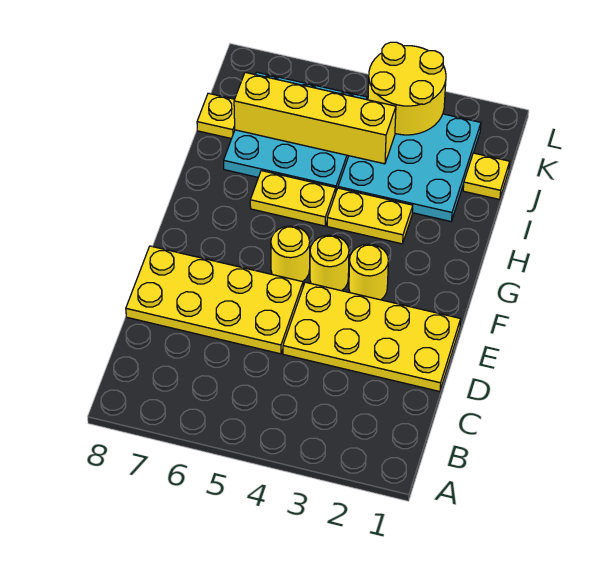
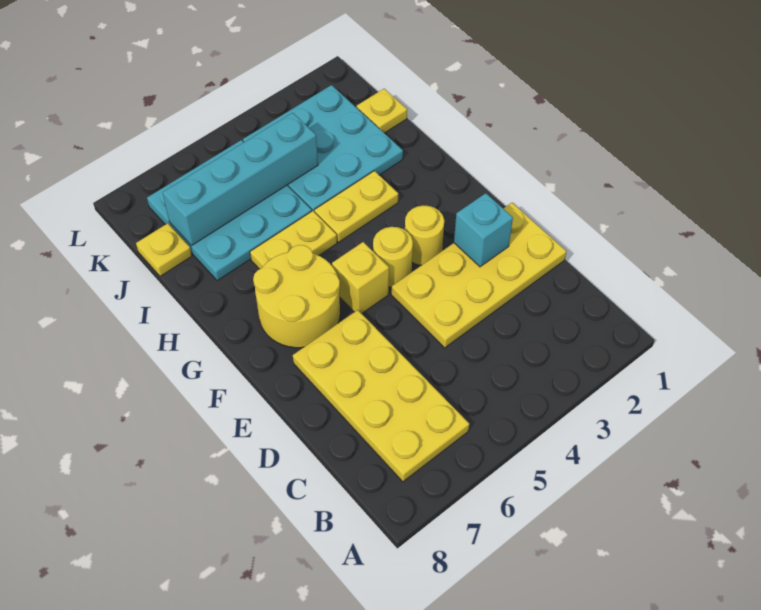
yellow 2x4 plate [126,246,303,354] -> yellow 2x4 plate turned to [293,310,469,482]
none -> cyan 1x1 brick [454,193,513,267]
yellow 1x1 round brick [271,226,310,282] -> yellow 1x1 brick [332,242,389,314]
yellow 1x4 brick [234,72,396,164] -> cyan 1x4 brick [163,113,318,246]
yellow 2x2 round brick [368,42,446,135] -> yellow 2x2 round brick moved to [253,245,340,348]

